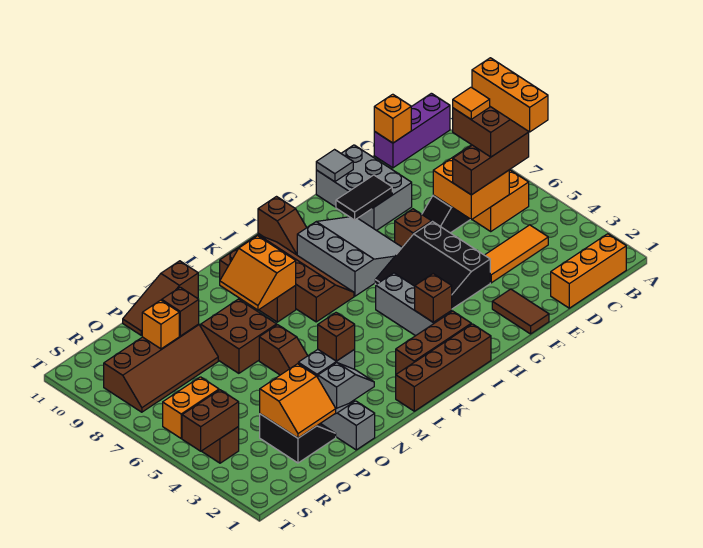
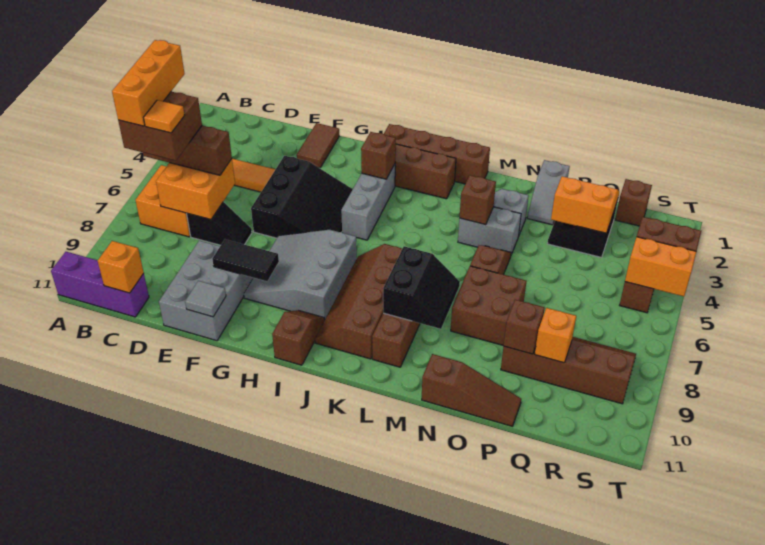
orange 1x3 brick [551,234,626,308] -> none
brown 1x1 brick [395,209,432,247] -> brown 1x1 brick moved to [615,179,652,226]
orange 2x2 slope [220,236,296,310] -> black 2x2 slope [383,246,460,329]

